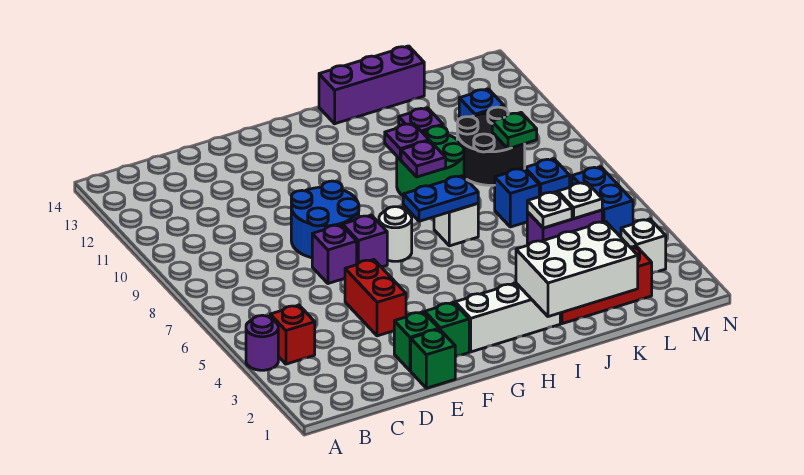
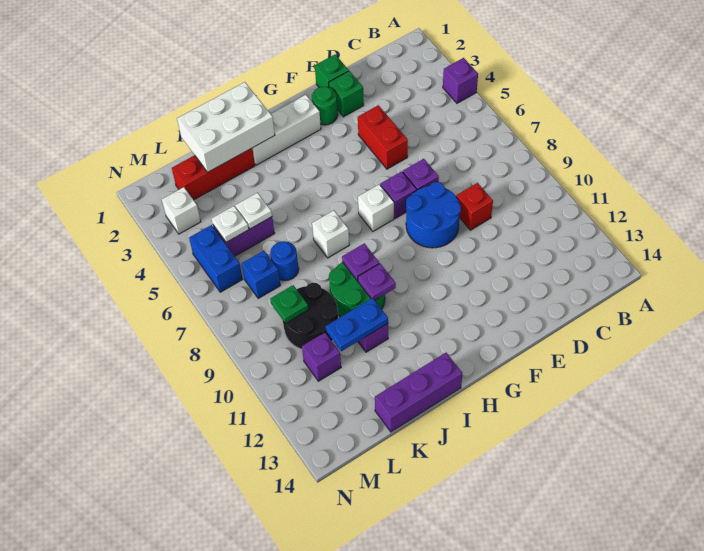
purple 1x1 round brick [246,315,278,370] -> purple 1x1 brick [443,58,478,103]
red 1x1 brick [270,305,315,364] -> red 1x1 brick moved to [456,183,493,230]
green 1x1 brick [425,302,469,357] -> green 1x1 round brick [312,87,338,125]
white 1x1 round brick [379,207,412,261] -> white 1x1 brick [358,184,394,231]
blue 1x2 plate [403,176,478,221] -> blue 1x2 plate moved to [326,298,388,351]
blue 1x1 brick [495,168,539,227] -> blue 1x1 round brick [270,241,299,281]
blue 1x1 brick [459,89,504,119] -> purple 1x1 brick [302,332,341,381]

